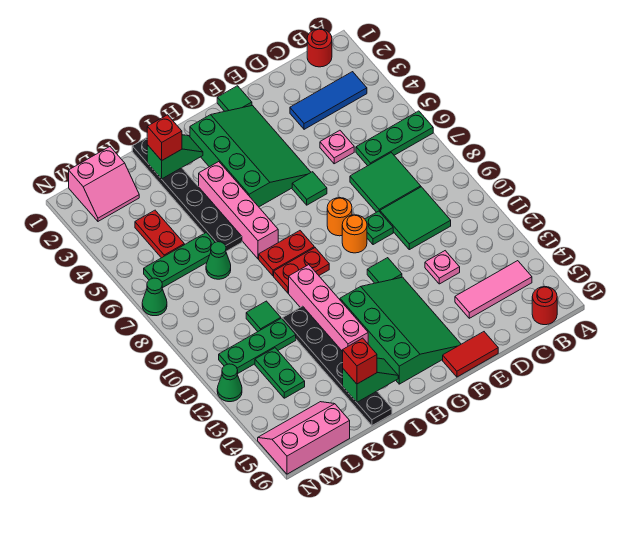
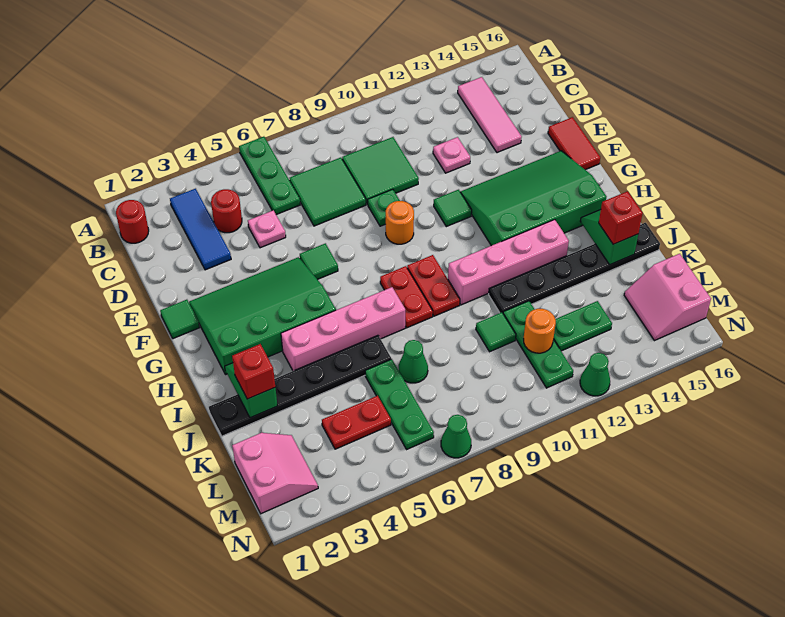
red 1x1 round brick [532,287,557,325] -> red 1x1 round brick moved to [211,189,242,233]
orange 1x1 round brick [327,198,352,236] -> orange 1x1 round brick moved to [524,309,556,353]
pink 2x3 slope [258,402,350,474] -> pink 2x2 slope [624,254,711,340]

